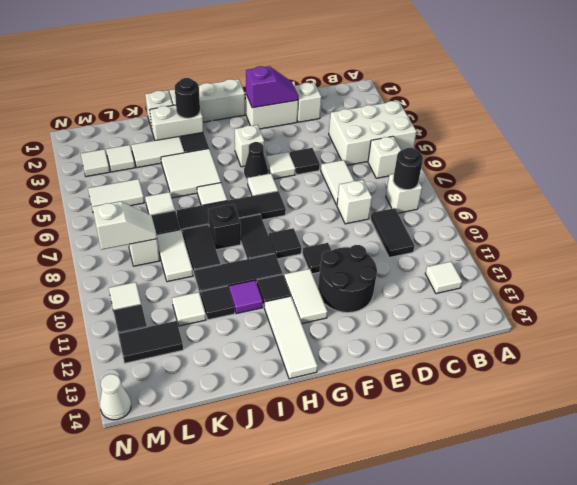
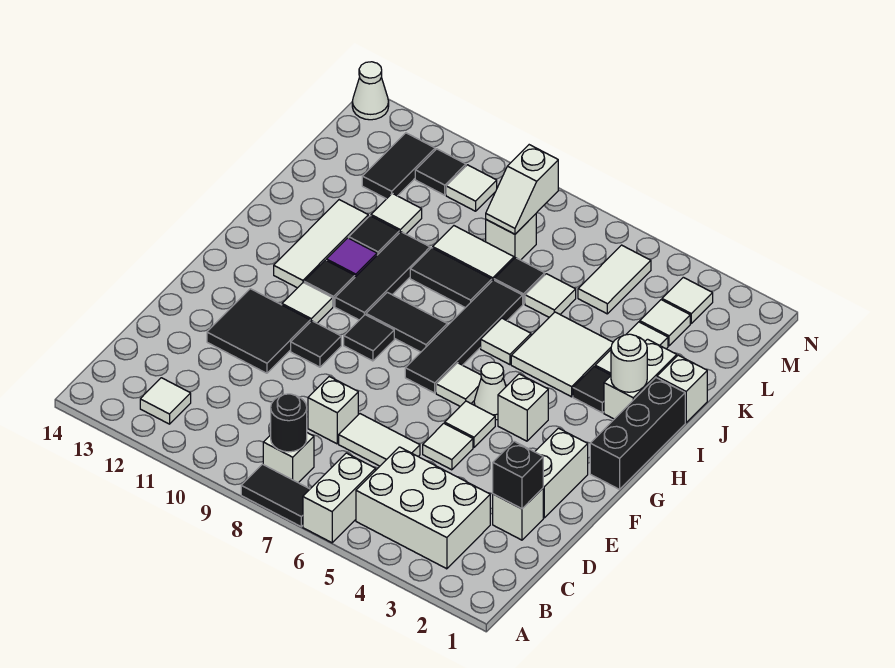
white 2x3 brick [329,101,417,165] -> white 2x3 brick turned to [356,447,490,569]
white 1x1 brick [368,136,401,178] -> white 1x2 brick [303,453,376,543]
black 1x2 tile [370,208,414,258] -> black 1x2 tile moved to [241,464,310,526]
purple 1x2 slope [246,66,298,108] -> none
black 1x1 tile [290,148,320,175] -> white 1x1 tile [423,423,473,470]
black 2x2 round brick [318,245,377,313] -> black 2x2 tile [207,289,310,373]
white 1x3 brick [169,79,245,122] -> black 1x3 brick [590,378,685,489]
black 1x1 cone [244,142,268,179] -> white 1x1 cone [474,362,506,420]
white 1x2 tile [284,269,328,324] -> white 1x1 tile [282,282,333,323]
white 1x3 tile [264,296,318,379] -> white 1x3 tile turned to [274,200,368,288]
black 1x1 round brick [175,78,200,118] -> white 1x1 round brick [611,334,647,392]
black 1x1 brick [208,204,241,250] -> black 1x1 brick moved to [493,441,543,509]

